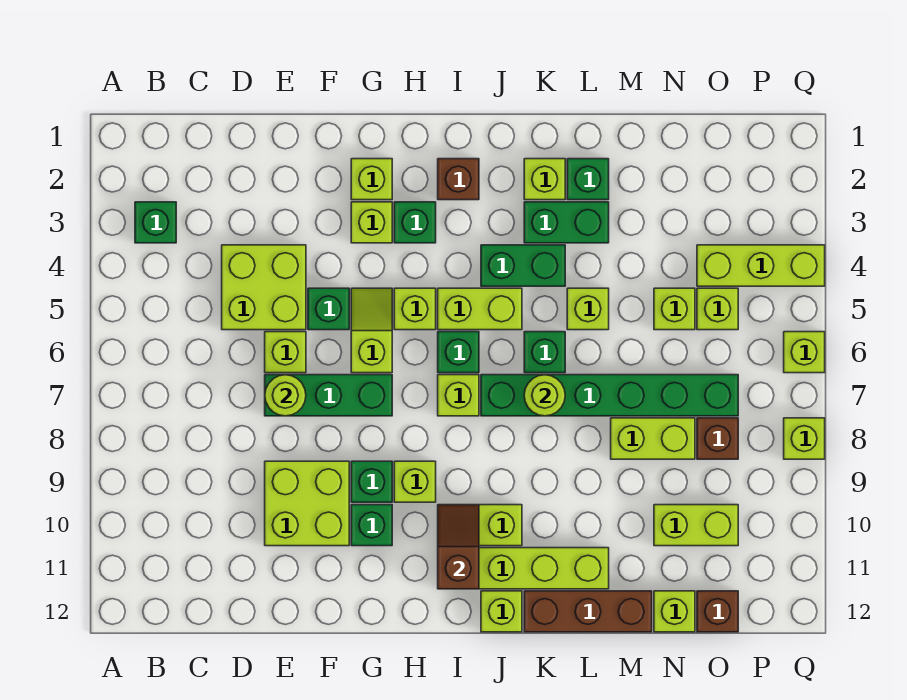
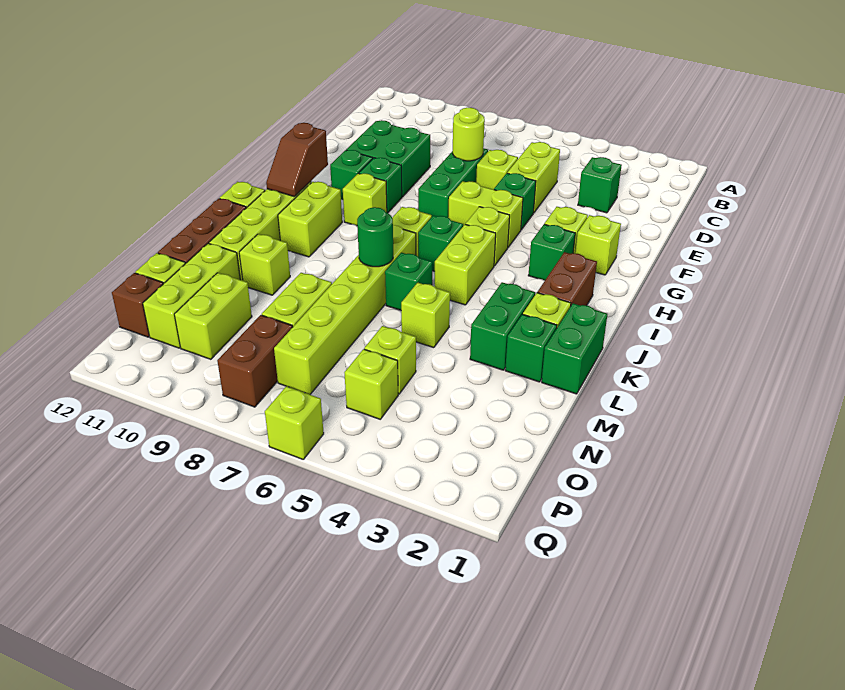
green 1x1 brick [135,202,176,243] -> green 1x1 brick moved to [578,157,622,213]
lime 2x2 brick [222,245,306,330] -> lime 1x2 brick [507,142,560,212]
lime 2x2 brick [265,461,349,546] -> green 2x2 brick [346,120,430,197]
lime 1x2 slope [351,288,392,373] -> lime 1x2 brick [448,181,523,247]
brown 1x1 brick [438,159,479,200] -> brown 1x2 brick [537,252,597,306]
brown 1x2 slope [438,505,479,589] -> brown 1x2 slope turned to [266,123,328,197]
green 1x2 brick [481,245,565,286] -> green 1x2 brick moved to [542,303,607,394]
green 1x6 brick [481,375,738,416] -> lime 1x6 brick [274,225,416,394]
lime 1x1 round brick [524,375,565,416] -> green 1x1 round brick [357,207,393,267]
lime 1x3 brick [697,245,825,286] -> lime 1x3 brick moved to [143,244,240,348]
brown 1x1 brick [697,418,738,459] -> brown 1x2 brick [217,315,293,407]
lime 1x1 brick [784,418,825,459] -> lime 1x1 brick moved to [239,234,290,295]

